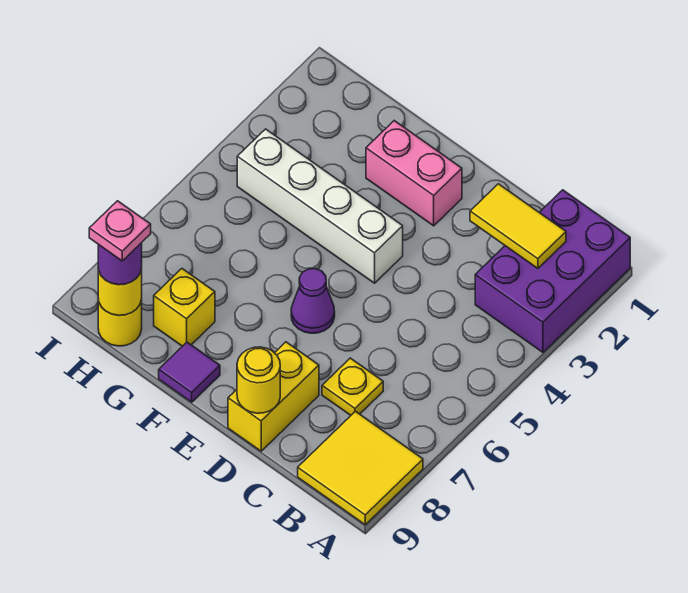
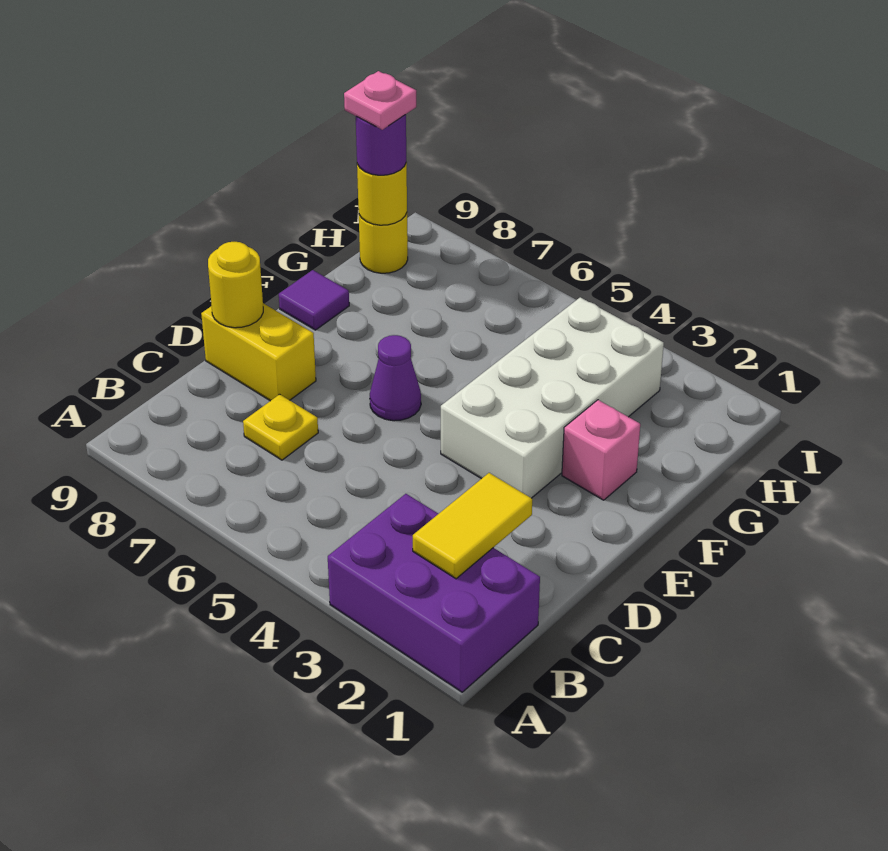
yellow 2x2 tile [298,411,423,525] -> none
pink 1x2 brick [366,121,462,226] -> pink 1x1 brick [562,400,640,500]
white 1x4 brick [237,129,403,283] -> white 2x4 brick [441,297,664,498]
yellow 1x1 brick [154,269,215,346] -> none

